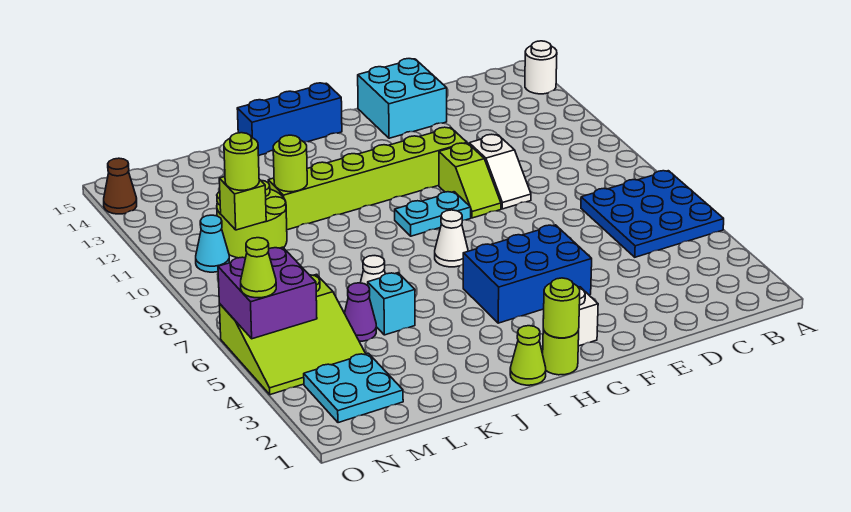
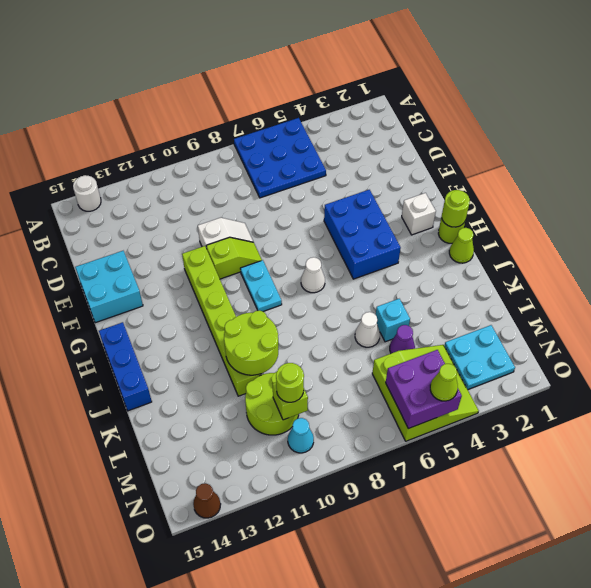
lime 1x1 round brick [273,135,307,192] -> lime 2x2 round brick [224,310,279,375]

